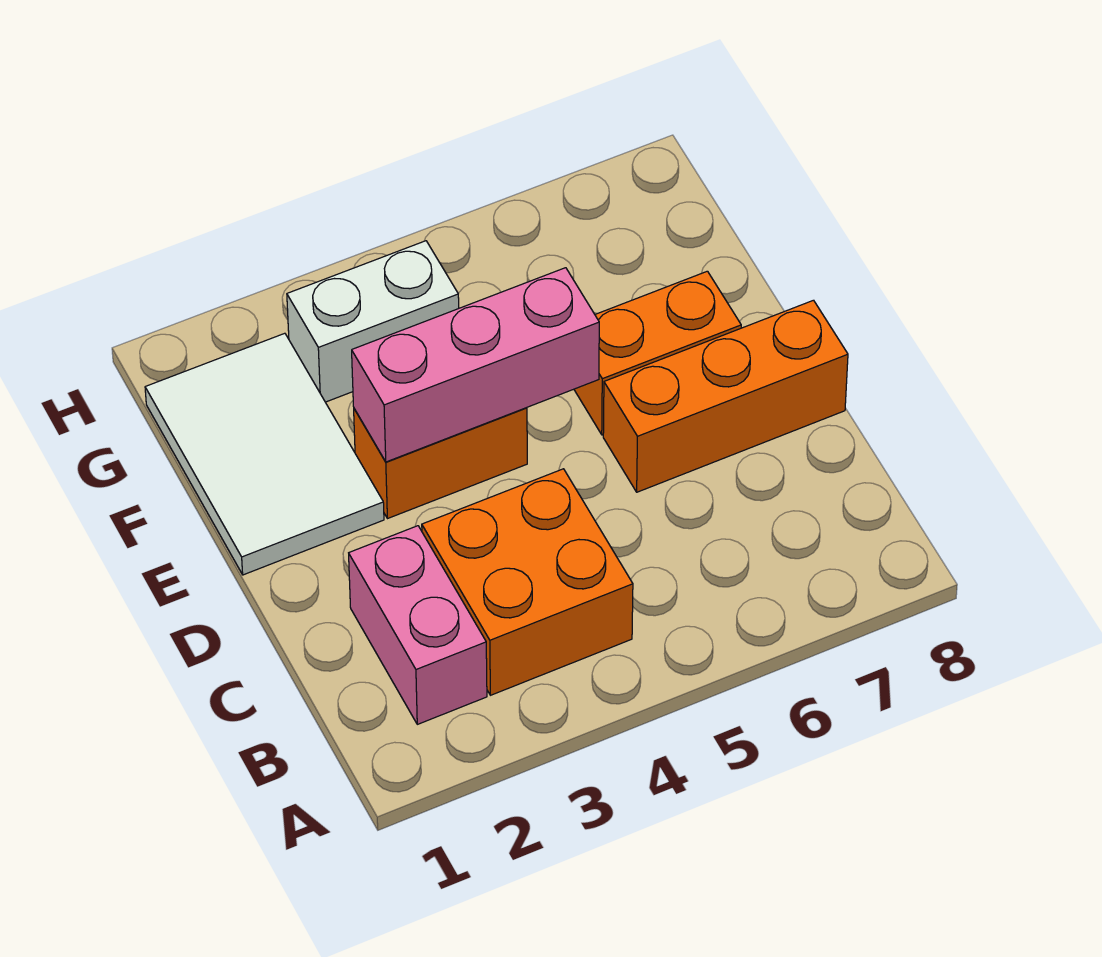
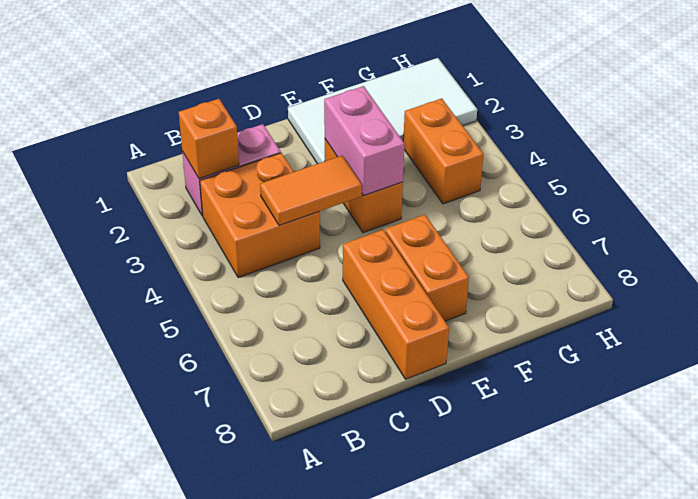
none -> orange 1x1 brick [179,99,239,179]
none -> orange 1x2 tile [260,156,362,226]
white 2x3 tile [145,333,384,575] -> white 2x4 tile [288,58,477,164]
pink 1x3 brick [352,268,599,462] -> pink 1x2 brick [324,86,404,196]
white 1x2 brick [287,241,459,402] -> orange 1x2 brick [403,98,483,204]

